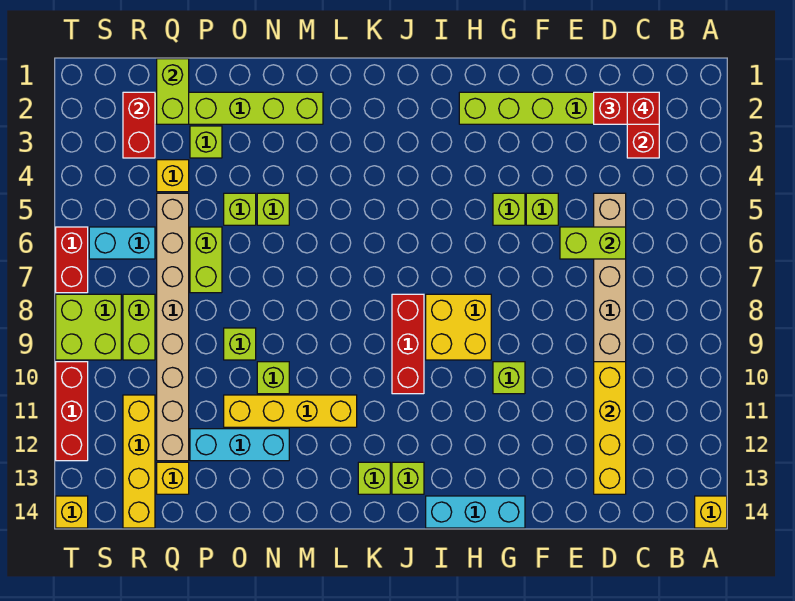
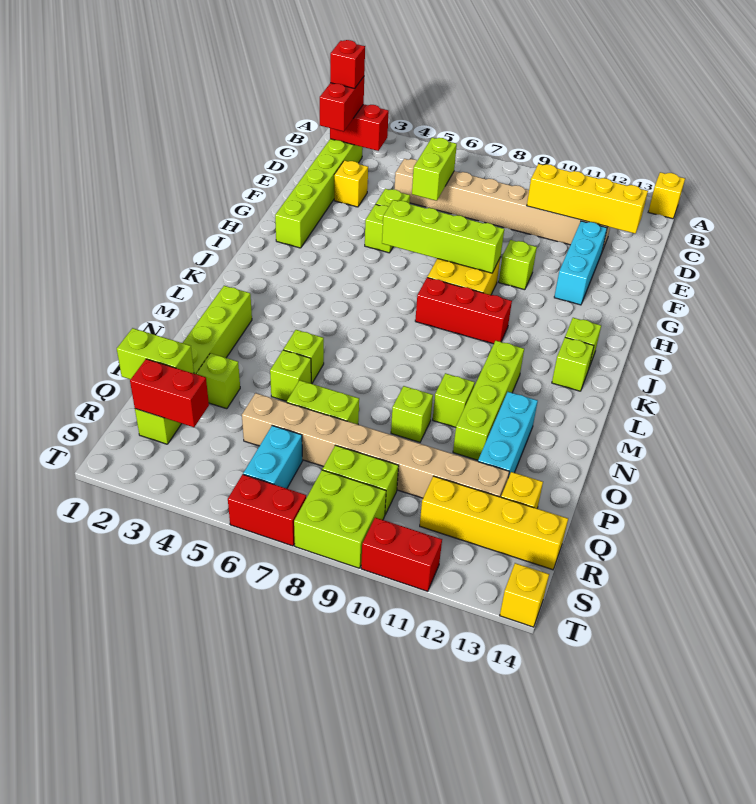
cyan 1x3 brick [426,496,525,528] -> cyan 1x3 brick moved to [554,221,607,305]
none -> lime 1x4 brick [382,200,504,273]
yellow 1x4 brick [224,395,357,427] -> lime 1x4 brick [453,341,524,460]
yellow 1x1 brick [157,160,189,192] -> yellow 1x1 brick moved to [334,161,368,207]
red 1x3 brick [56,362,88,461] -> red 1x2 brick [361,518,442,591]

